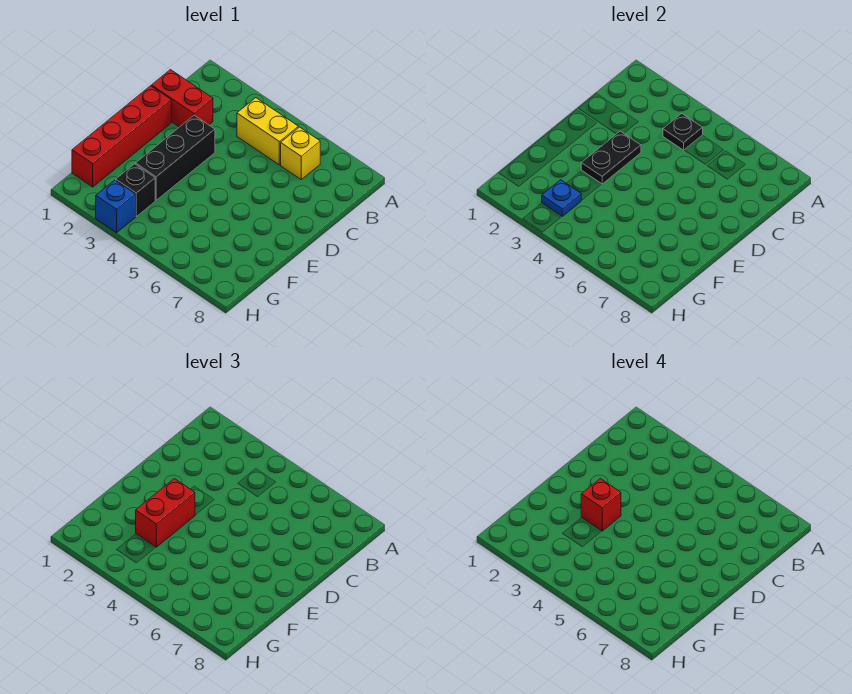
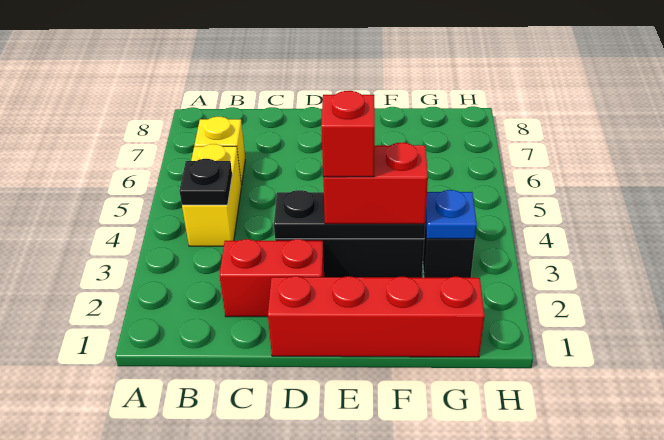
red 1x2 brick [151,70,213,127] -> red 1x2 brick turned to [219,239,324,317]
black 1x2 plate [581,131,641,184] -> black 1x3 plate [274,190,425,239]
blue 1x1 brick [96,180,136,233] -> none

